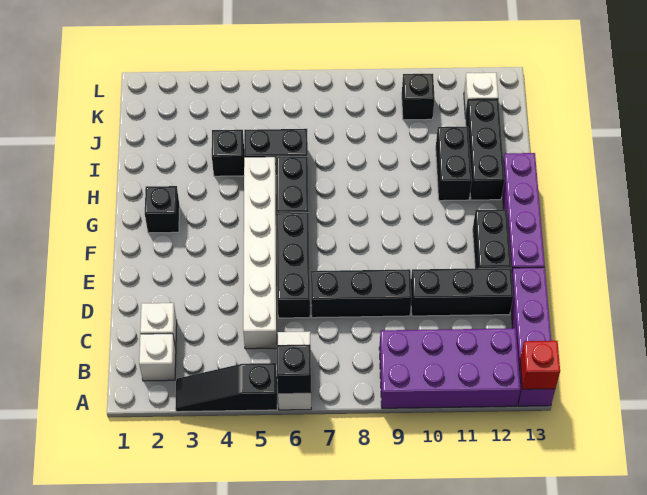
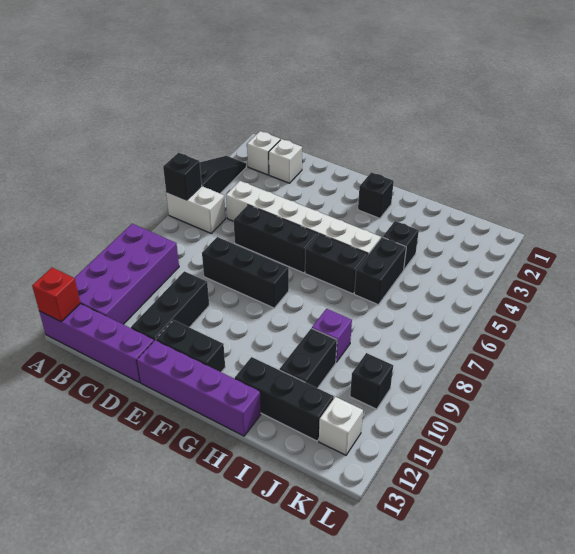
black 1x3 brick [311,269,412,318] -> black 1x3 brick turned to [202,237,289,308]
black 1x2 brick [436,127,472,201] -> black 1x2 brick turned to [280,328,337,388]
none -> purple 1x1 brick [312,309,352,362]

